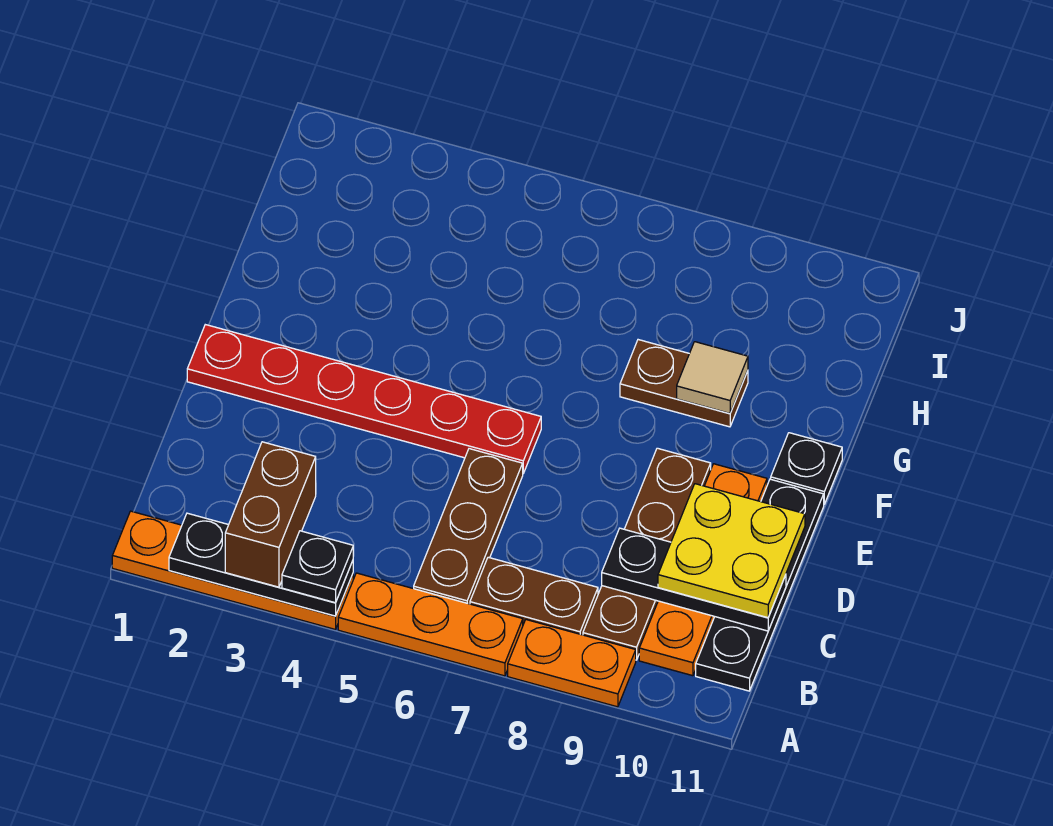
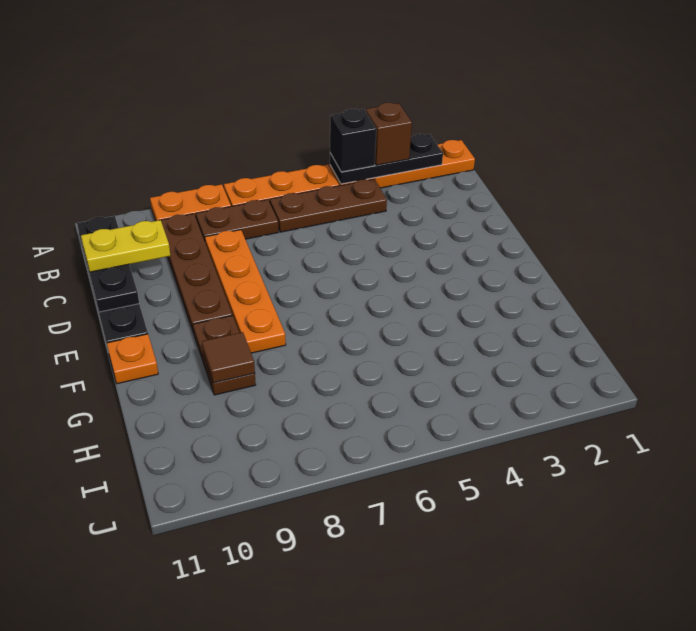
brown 1x2 brick [225,442,316,587] -> brown 1x1 brick [366,103,412,165]
black 1x1 plate [282,531,353,603] -> black 1x1 brick [330,109,376,172]
brown 1x3 plate [414,449,523,604] -> brown 1x3 plate turned to [270,179,387,232]
orange 1x4 plate [639,464,767,676] -> orange 1x4 plate moved to [205,230,286,353]
black 1x3 plate [602,528,786,631] -> black 1x3 plate turned to [77,216,139,312]
yellow 2x2 plate [658,484,805,618] -> yellow 1x2 plate [81,220,170,272]
red 1x6 plate [187,325,541,473] -> none
black 1x1 plate [771,433,842,504] -> orange 1x1 plate [107,334,158,384]
brown 1x2 plate [620,340,748,427] -> brown 1x2 plate turned to [193,316,256,395]
tan 1x1 tile [677,342,748,414] -> brown 1x1 tile [202,332,255,383]

